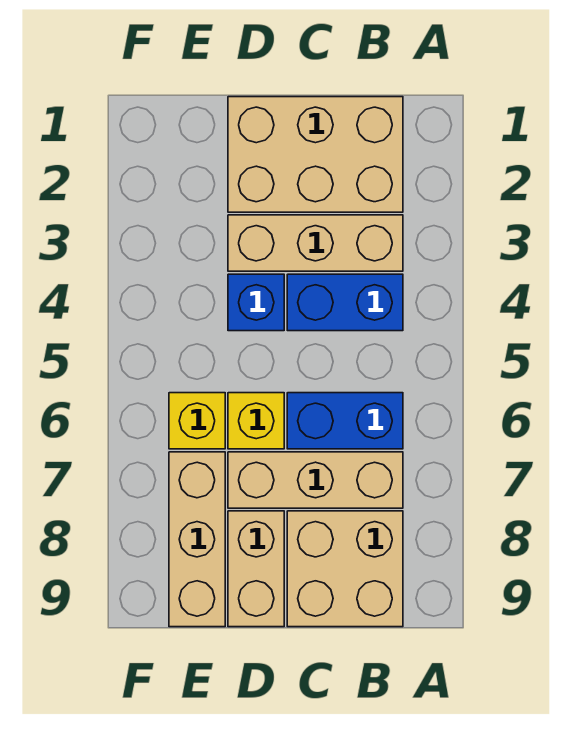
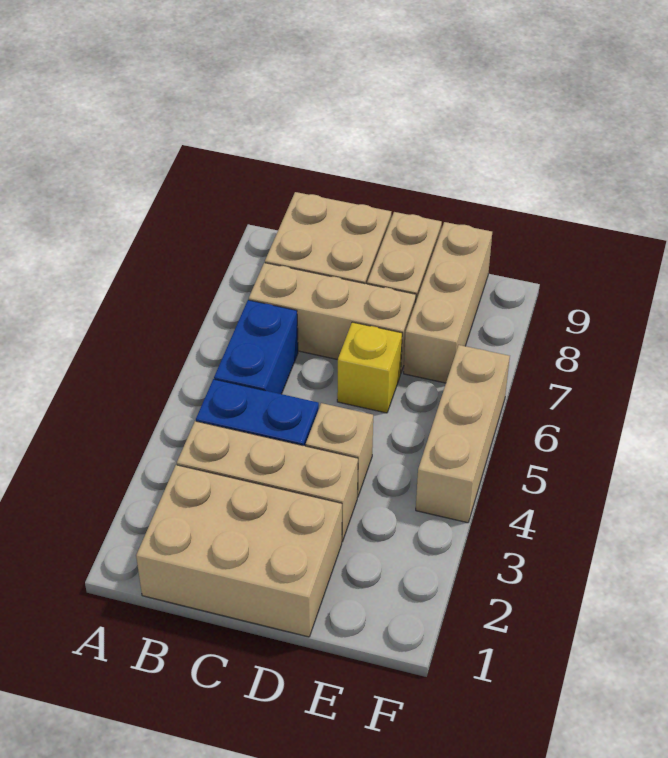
blue 1x2 brick [287,393,403,449] -> blue 1x2 brick turned to [214,300,298,394]
blue 1x1 brick [228,274,284,331] -> tan 1x1 brick [306,403,373,497]
yellow 1x1 brick [169,393,225,449] -> none
none -> tan 1x3 brick [416,345,510,523]

